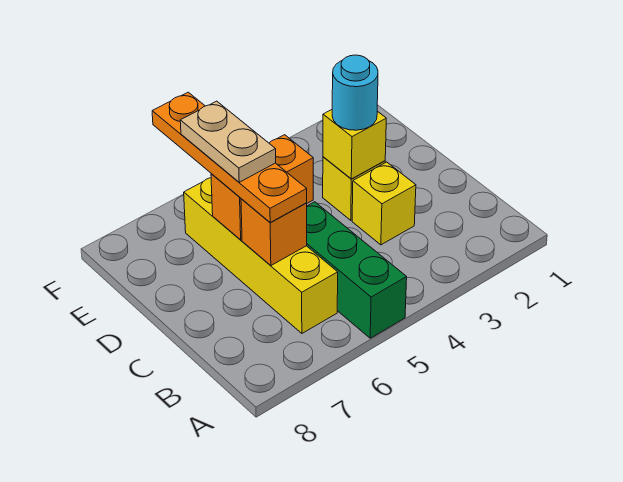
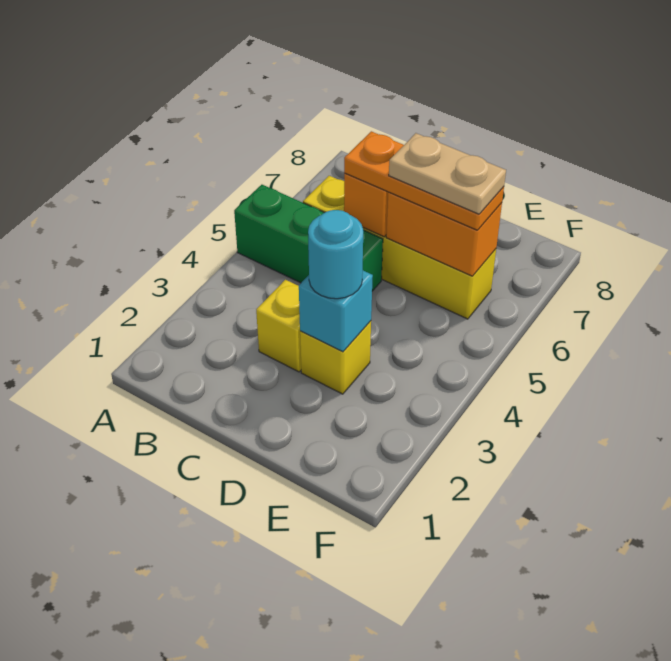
orange 1x4 plate [152,92,307,222] -> orange 1x3 plate [344,131,504,230]
yellow 1x1 brick [323,110,386,179] -> cyan 1x1 brick [299,271,373,352]
orange 1x2 brick [211,135,313,240] -> orange 1x2 brick turned to [386,192,502,276]

